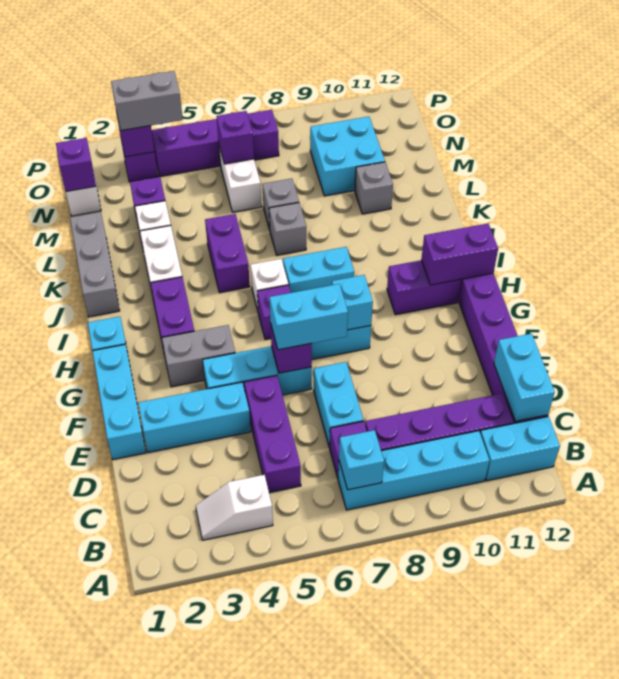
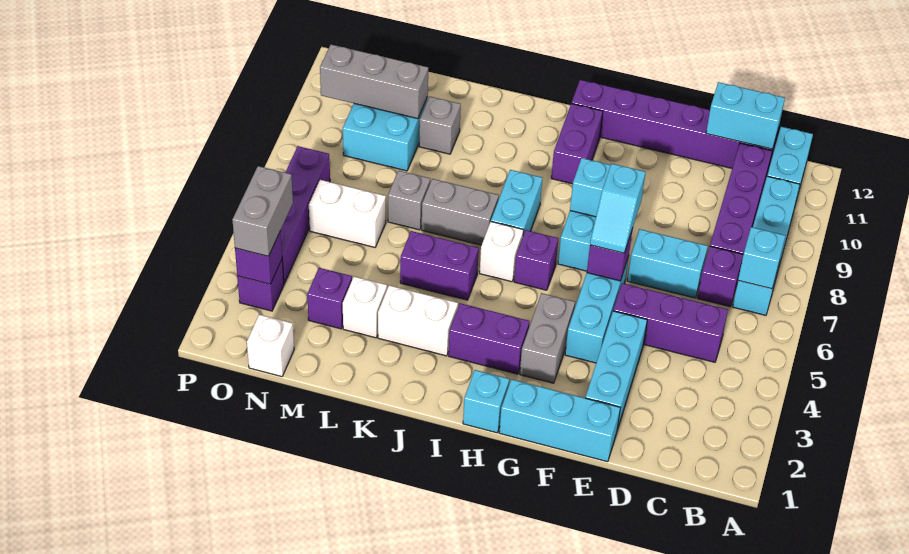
white 1x2 slope [196,475,273,540] -> none
cyan 1x2 brick [269,284,348,350] -> cyan 1x2 slope [590,164,646,253]
purple 1x2 brick [421,224,498,285] -> none
grey 1x3 brick [70,212,120,317] -> grey 1x3 brick moved to [320,44,428,119]
grey 1x1 brick [269,203,306,255] -> grey 1x2 brick [422,179,499,245]
purple 1x1 brick [56,138,96,191] -> none
purple 1x1 brick [217,111,254,164] -> none

